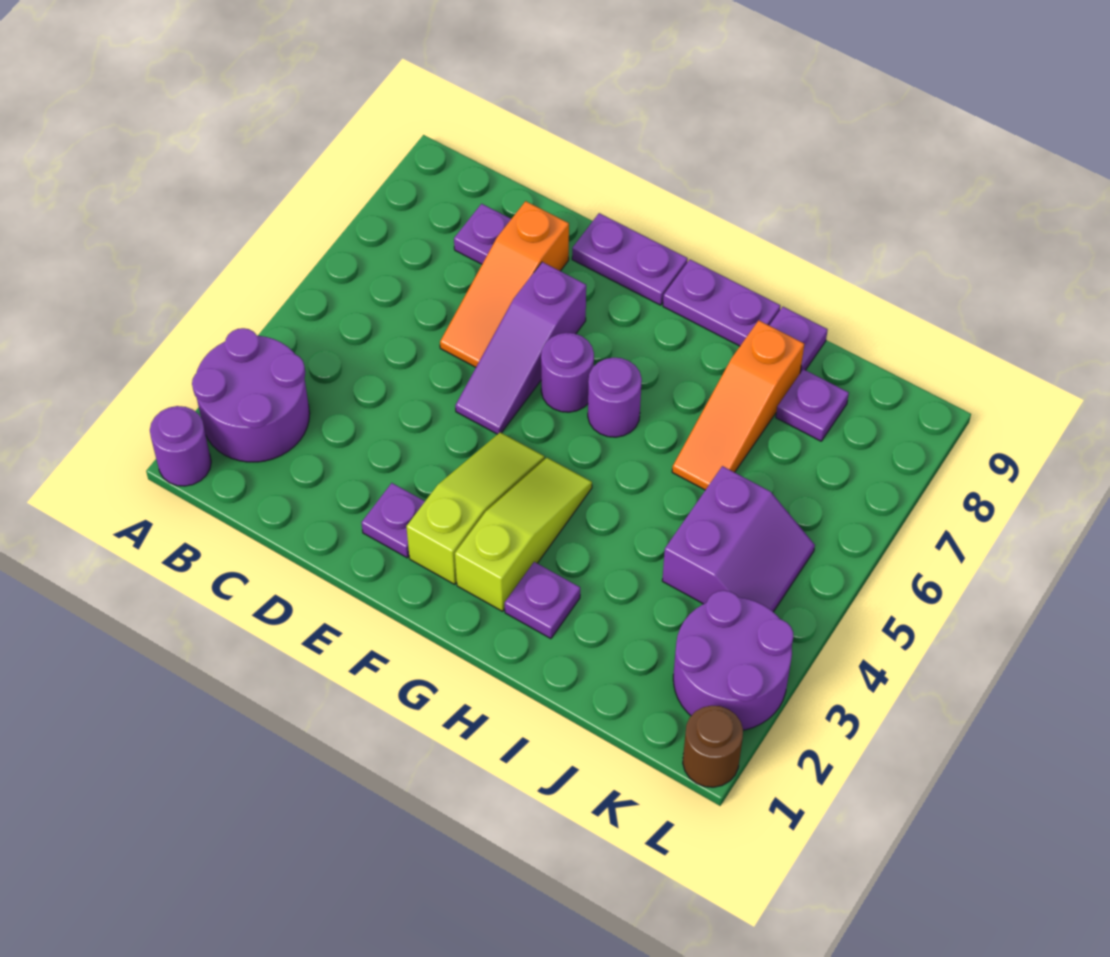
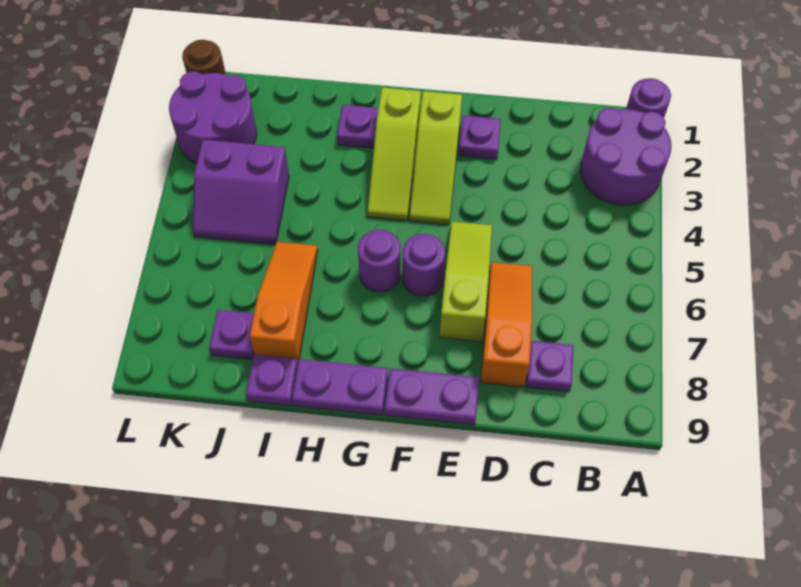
purple 1x3 slope [455,262,586,434] -> lime 1x3 slope [440,221,492,342]
purple 2x2 slope [662,466,815,612] -> purple 2x2 slope turned to [193,140,289,244]

